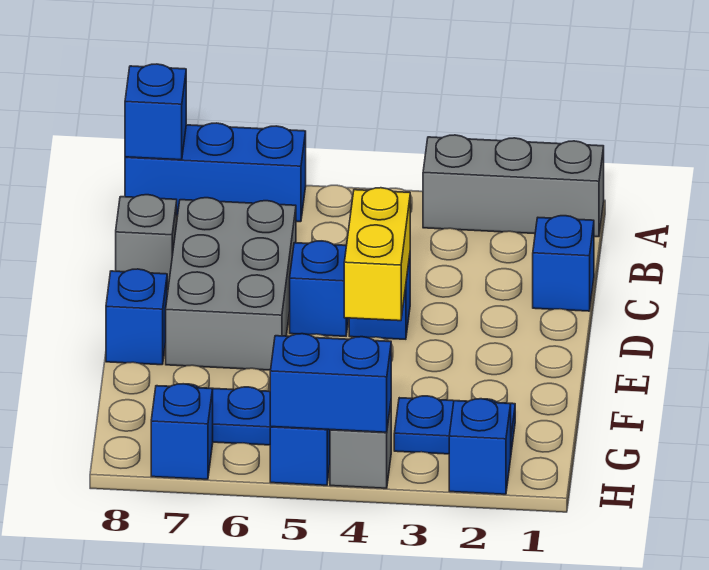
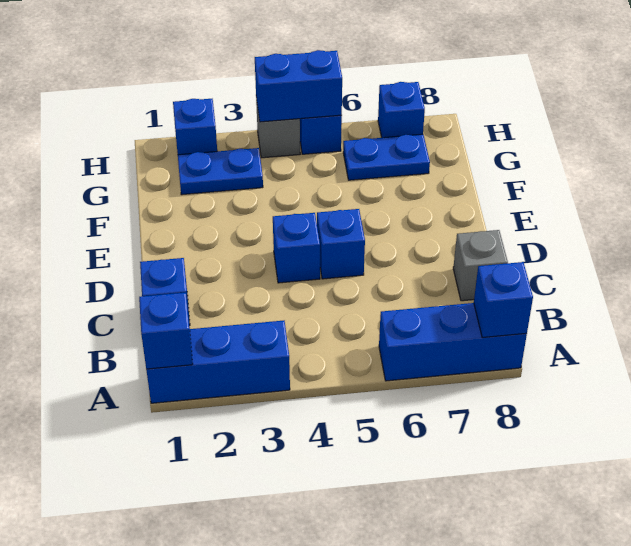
grey 1x3 brick [423,135,604,237] -> blue 1x3 brick [146,321,290,403]
grey 2x3 brick [166,198,296,370] -> none
yellow 1x2 brick [344,188,410,321] -> none
blue 1x1 brick [106,269,167,365] -> blue 1x1 brick moved to [139,293,193,369]

